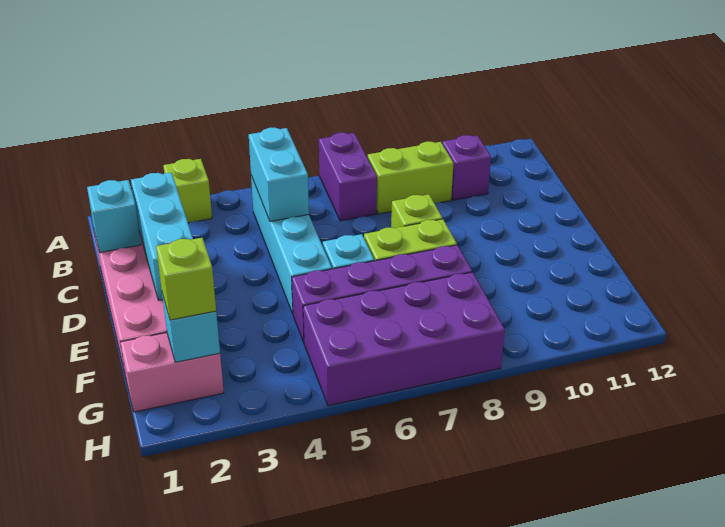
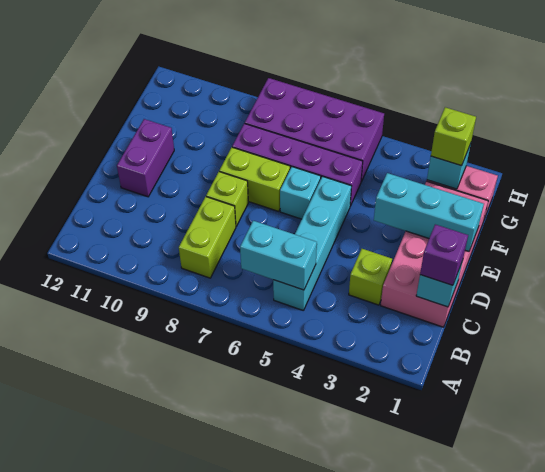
lime 1x1 brick [163,159,212,223] -> lime 1x1 brick moved to [349,249,392,305]
purple 1x2 brick [319,133,377,221] -> purple 1x2 brick moved to [117,119,174,197]
cyan 1x2 brick [249,128,309,222] -> cyan 1x2 brick turned to [240,221,317,290]
lime 1x2 brick [368,142,454,214] -> lime 1x2 brick turned to [179,197,236,278]
purple 1x1 brick [443,135,491,200] -> purple 1x1 brick moved to [420,224,468,285]
cyan 1x3 brick [131,173,193,300] -> cyan 1x3 brick turned to [374,173,484,251]

